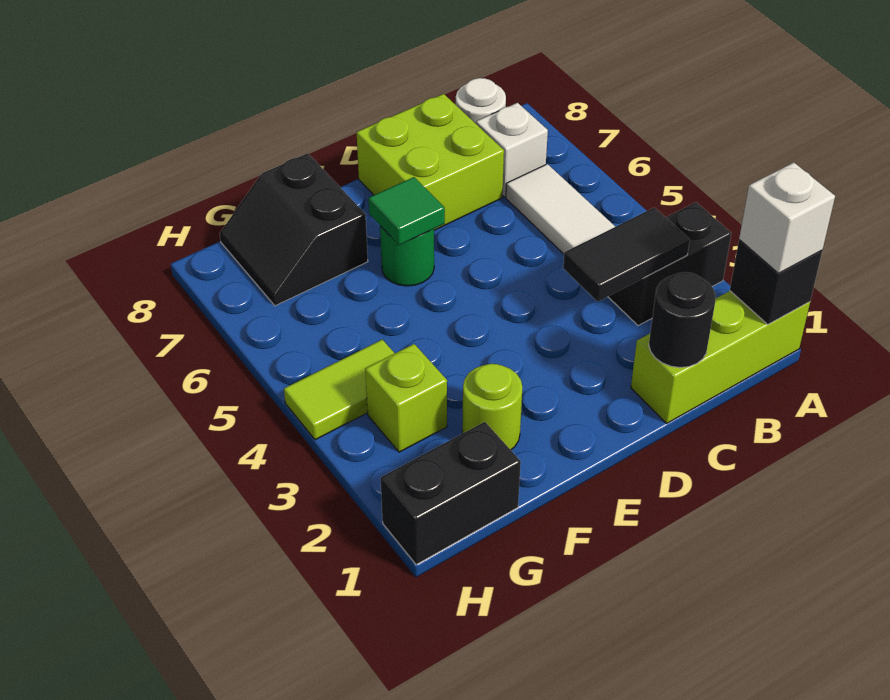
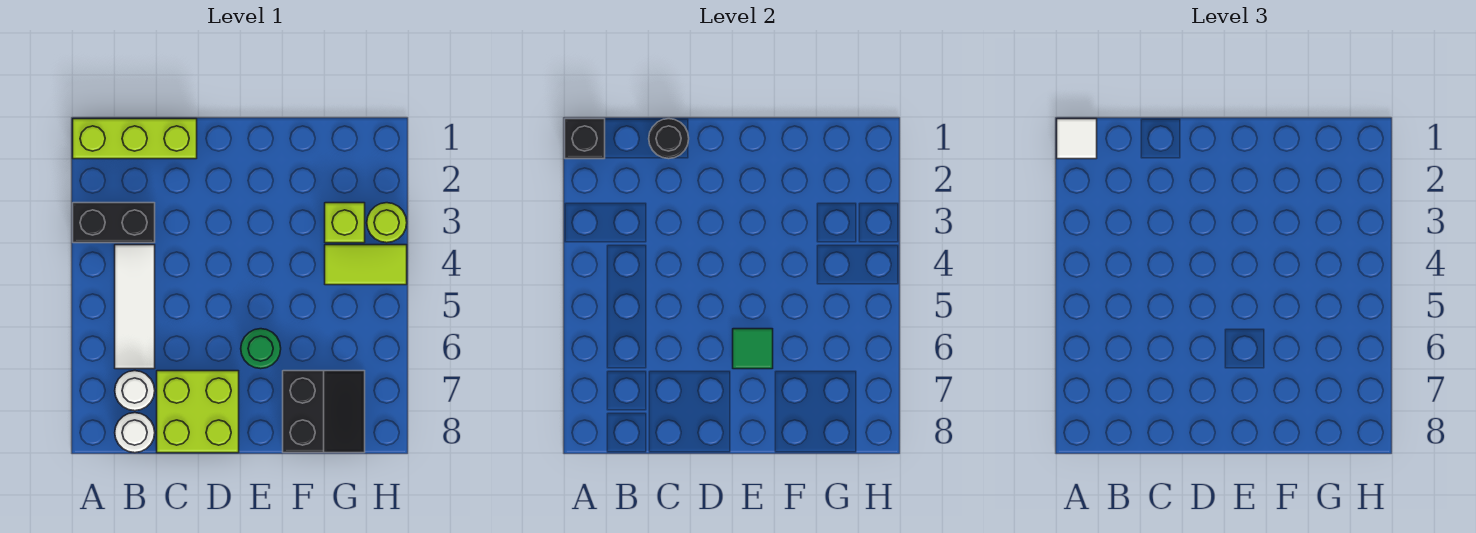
white 1x1 brick [739,163,835,273] -> white 1x1 tile [1057,119,1097,159]
black 1x2 tile [563,208,690,302] -> none
white 1x1 brick [476,103,548,197] -> white 1x1 round brick [115,371,155,411]
lime 1x1 round brick [462,364,522,450] -> lime 1x1 round brick moved to [367,203,407,243]
black 1x2 brick [381,422,521,565] -> none

